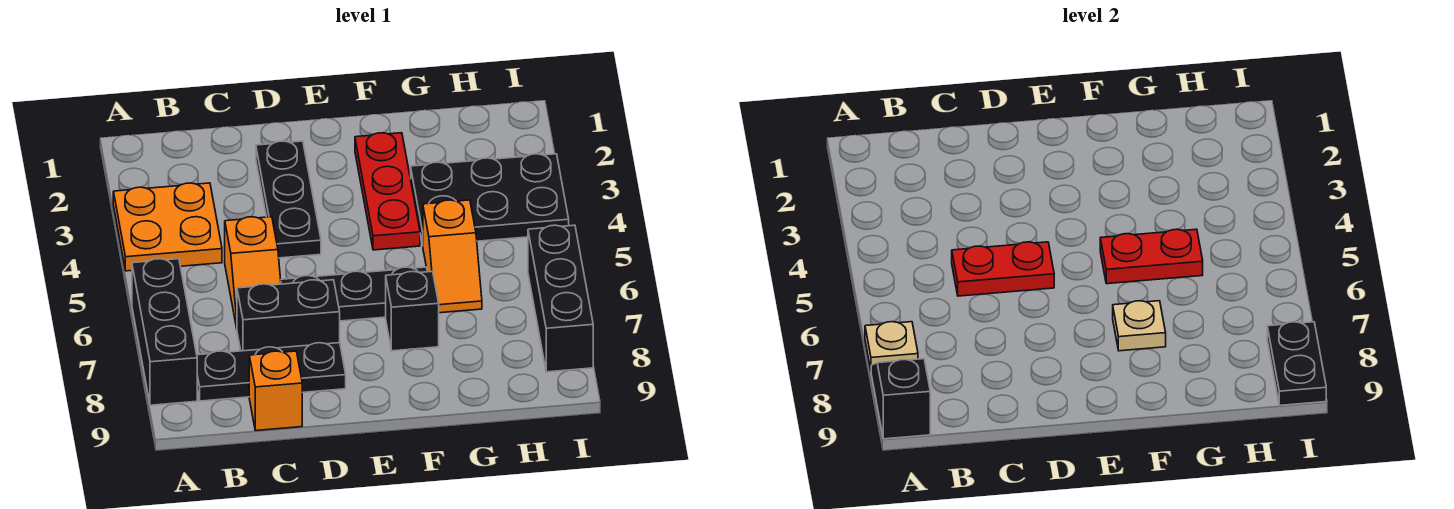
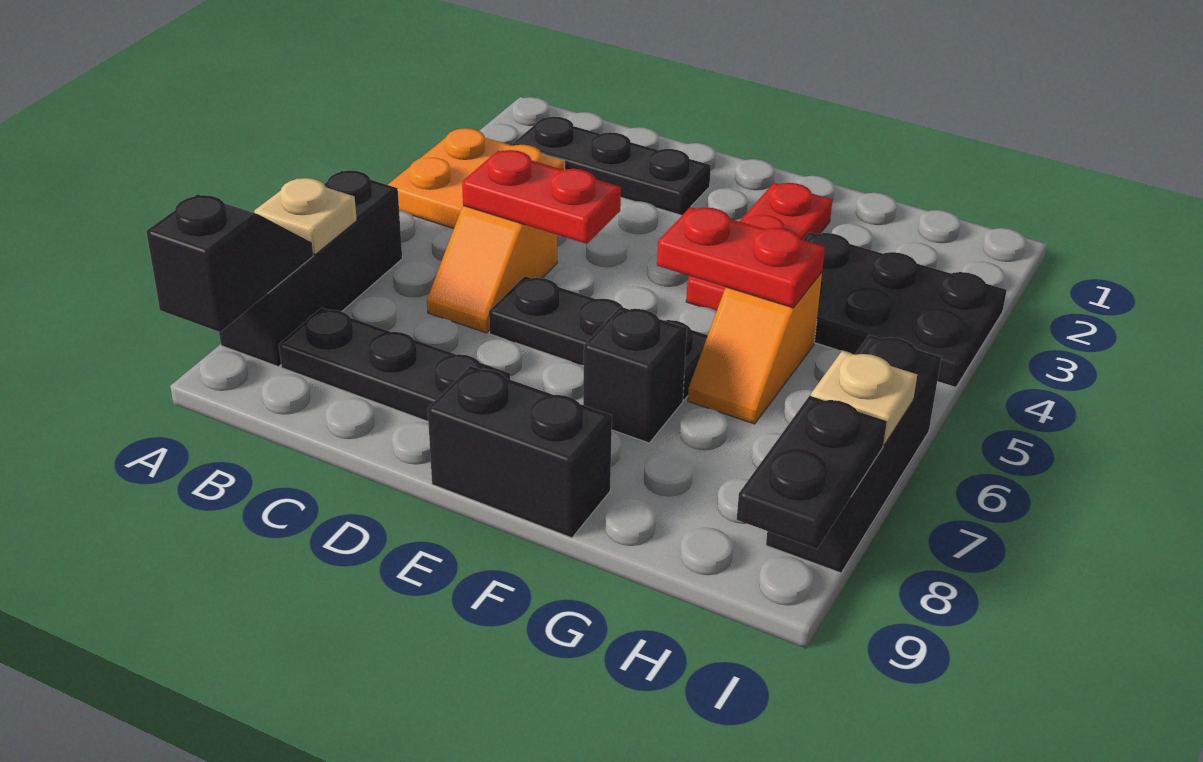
black 1x2 brick [237,280,340,351] -> black 1x2 brick moved to [428,366,612,538]
orange 1x1 brick [249,351,302,431] -> none
black 1x3 plate [256,141,321,258] -> black 1x3 plate turned to [513,117,711,215]
tan 1x1 plate [1113,301,1166,351] -> tan 1x1 plate moved to [811,351,917,445]

